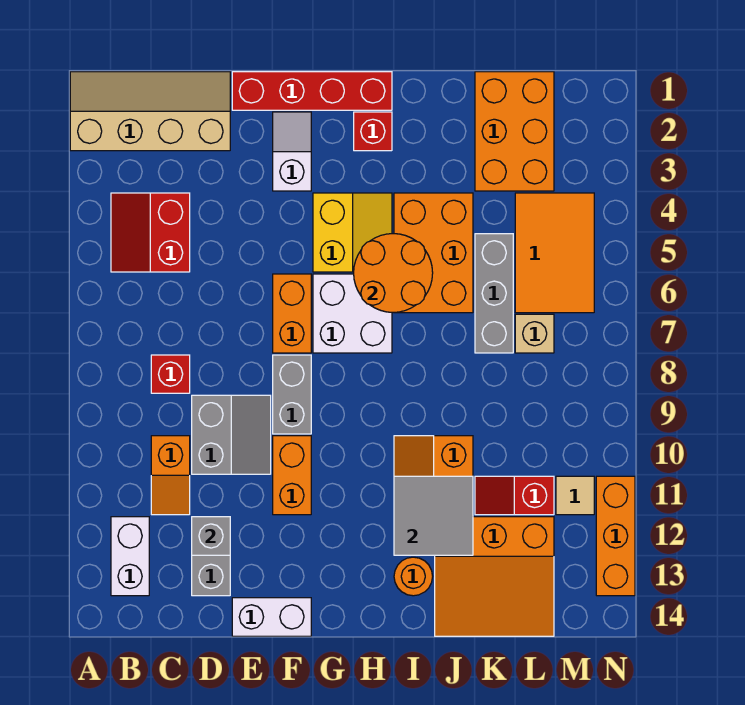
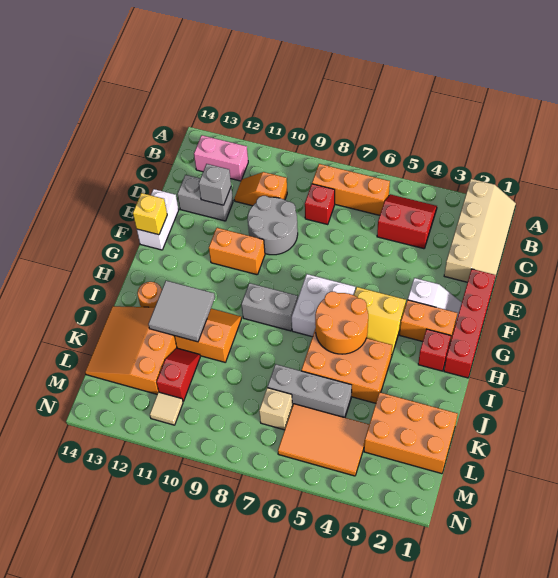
white 1x2 brick [111,517,149,596] -> pink 1x2 brick [194,135,248,181]
grey 2x2 slope [192,395,271,474] -> grey 2x2 round brick [247,196,298,255]
orange 1x2 brick [273,274,311,353] -> orange 1x2 brick moved to [400,300,457,343]
grey 1x2 brick [273,355,311,434] -> grey 1x2 brick moved to [241,283,298,331]
none -> yellow 1x1 brick [133,193,167,235]
orange 1x3 brick [596,476,635,596] -> orange 1x3 brick moved to [312,164,390,215]

